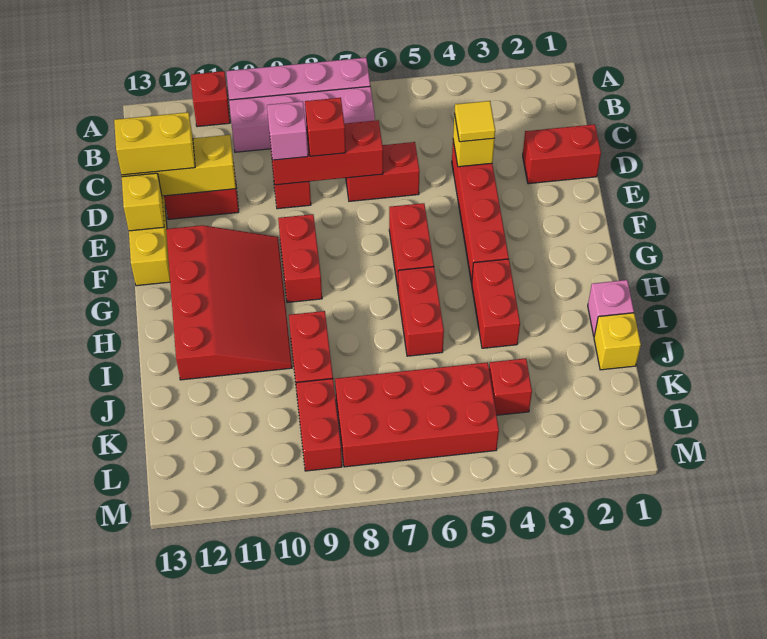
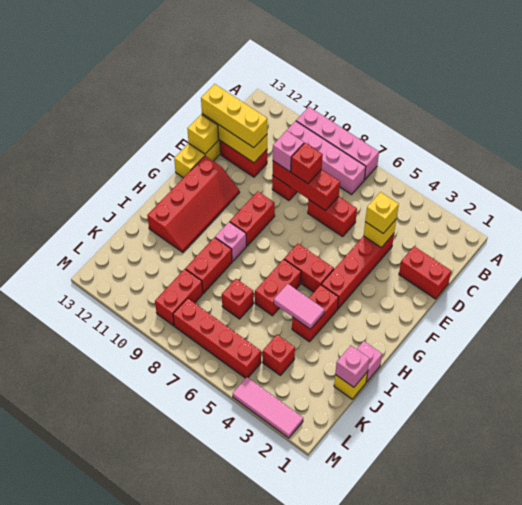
red 1x1 brick [191,71,230,127] -> red 1x1 brick moved to [222,279,254,319]
yellow 1x1 tile [455,101,495,142] -> yellow 1x1 brick [365,192,399,233]
yellow 1x2 brick [114,112,195,175] -> yellow 1x3 brick [201,84,267,148]
red 1x2 brick [389,203,434,289] -> red 1x2 brick turned to [284,244,334,292]
red 3x4 slope [166,225,292,380] -> red 2x4 slope [147,156,240,252]
none -> pink 1x1 brick [215,222,246,262]
none -> pink 1x2 tile [274,284,325,329]
none -> pink 1x1 brick [335,346,370,387]
red 2x4 brick [335,362,499,467] -> red 1x4 brick [173,298,261,378]
none -> pink 1x3 tile [233,377,303,438]

